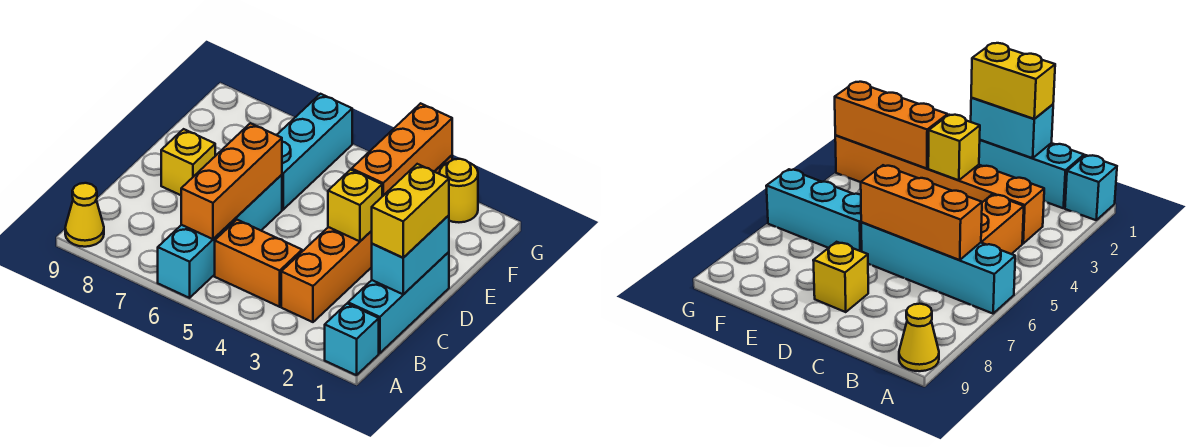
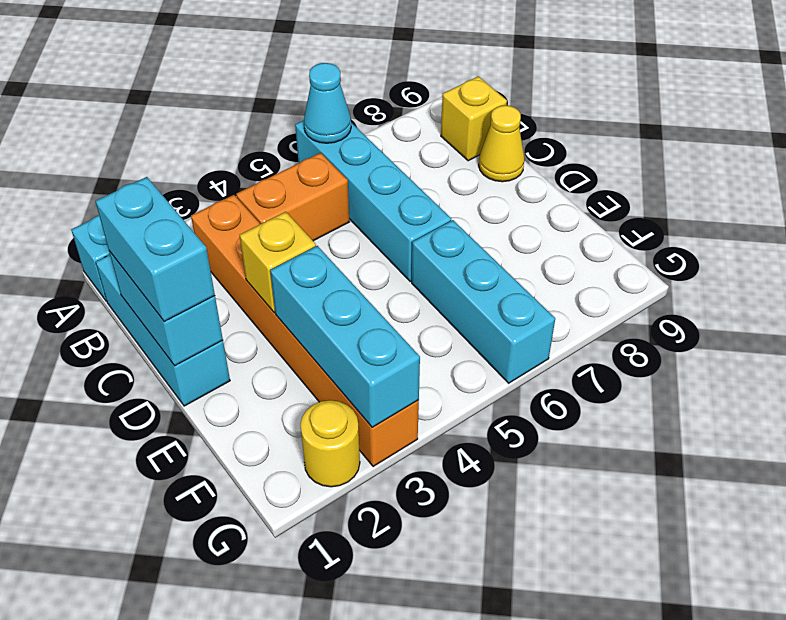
none -> cyan 1x1 cone [304,63,351,143]
yellow 1x1 cone [65,183,104,247] -> yellow 1x1 cone moved to [479,105,525,182]
orange 1x3 brick [181,123,282,239] -> none
yellow 1x2 brick [372,164,449,258] -> cyan 1x2 brick [95,177,215,322]
yellow 1x1 brick [161,129,215,195] -> yellow 1x1 brick moved to [441,76,507,161]
orange 1x3 brick [352,103,452,196] -> cyan 1x3 brick [270,246,420,428]

